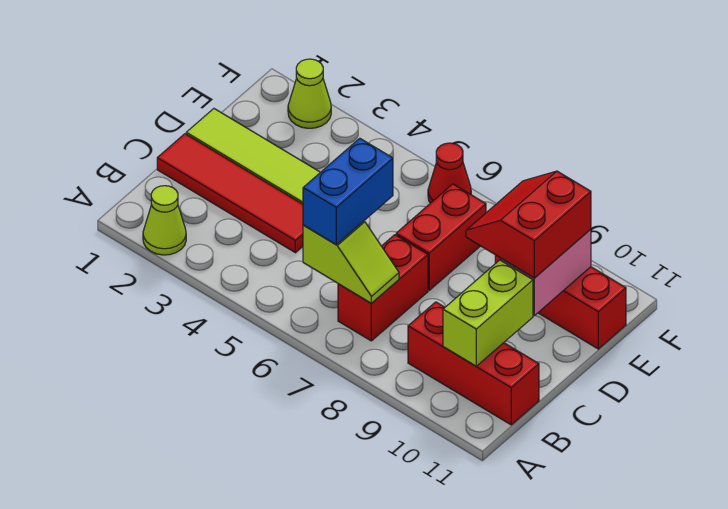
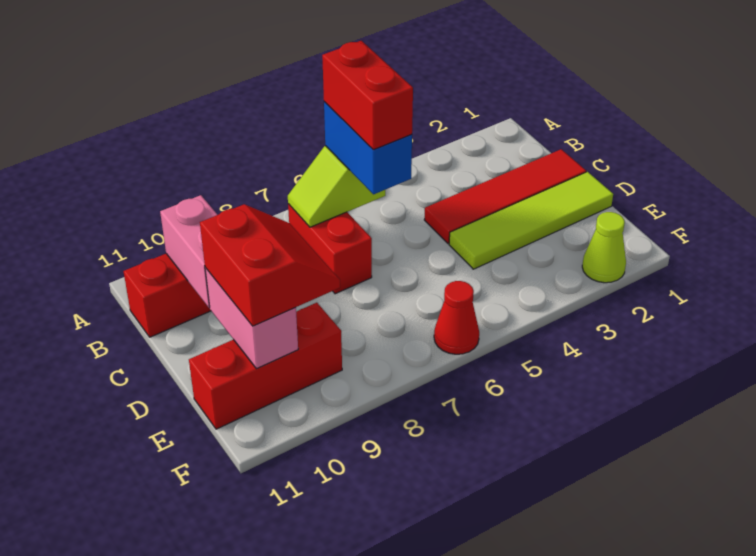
lime 1x1 cone [143,186,186,255] -> none
lime 1x2 brick [443,260,533,366] -> pink 1x2 brick [160,195,217,308]
red 1x2 brick [396,184,486,290] -> red 1x2 brick moved to [322,41,413,150]

